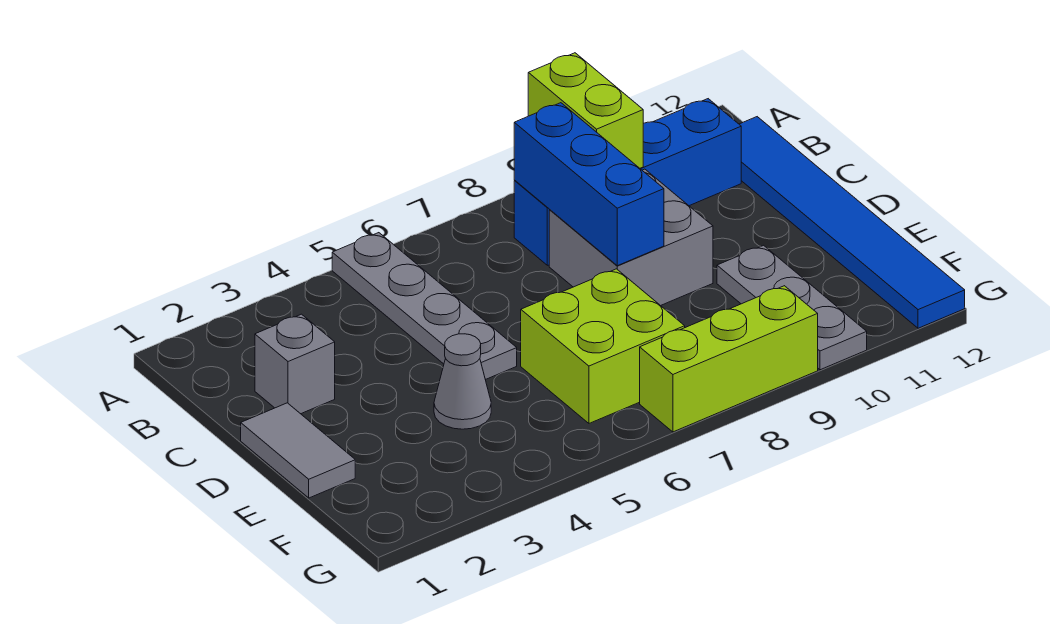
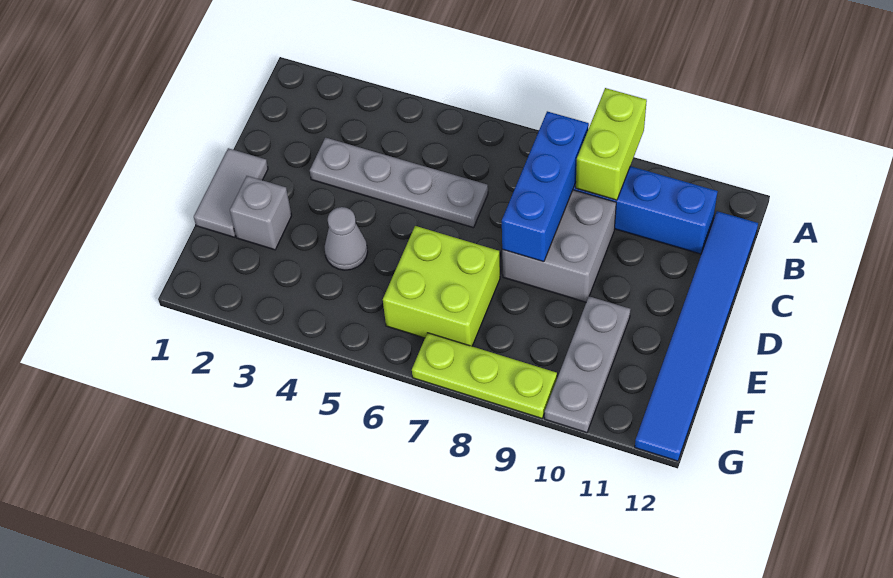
grey 1x4 plate [332,233,517,380] -> grey 1x4 plate turned to [310,138,488,228]
grey 1x1 brick [255,314,335,414] -> grey 1x1 brick moved to [230,176,292,250]
lime 1x3 brick [640,286,818,432] -> lime 1x3 plate [412,333,557,418]

